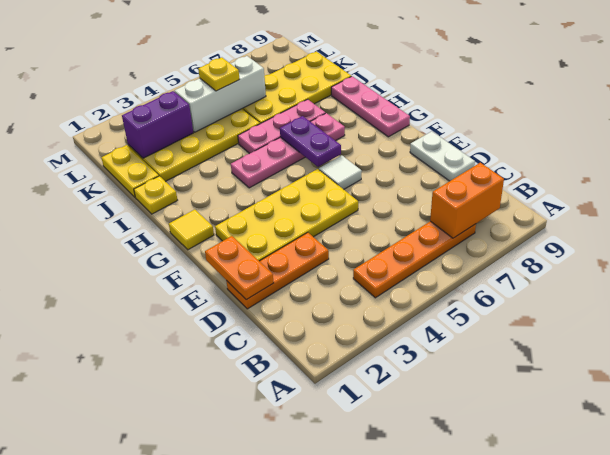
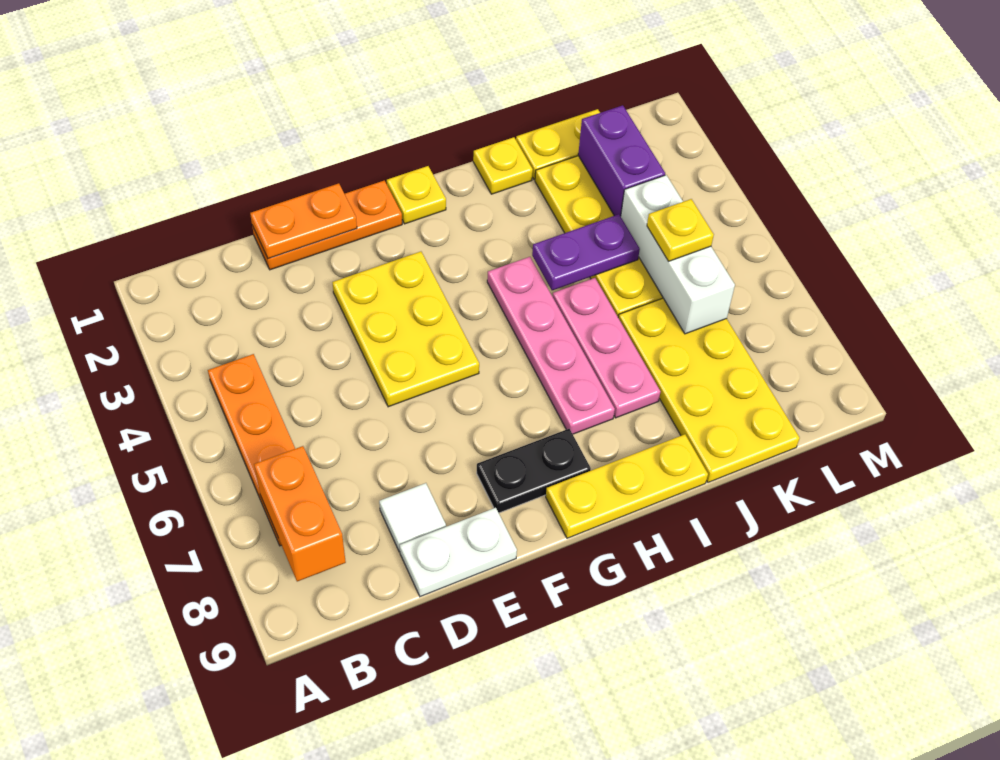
orange 1x3 plate [227,233,329,309] -> orange 1x3 plate turned to [252,180,402,270]
yellow 2x4 plate [215,169,358,261] -> yellow 2x3 plate [332,252,479,407]
white 1x1 tile [319,156,362,189] -> white 1x1 tile moved to [379,483,446,552]
none -> black 1x2 plate [477,429,591,513]
yellow 1x1 tile [169,210,214,250] -> yellow 1x1 plate [387,166,446,224]
purple 1x2 plate [280,116,341,167] -> purple 1x2 plate moved to [532,214,640,290]
pink 1x3 plate [331,76,410,137] -> yellow 1x3 plate [546,434,708,538]

